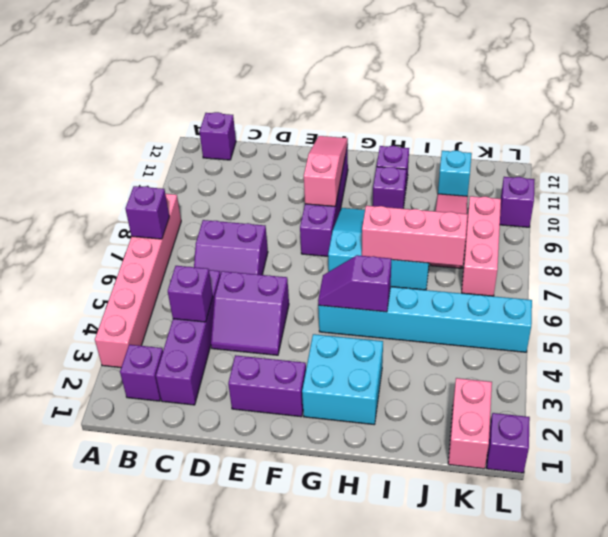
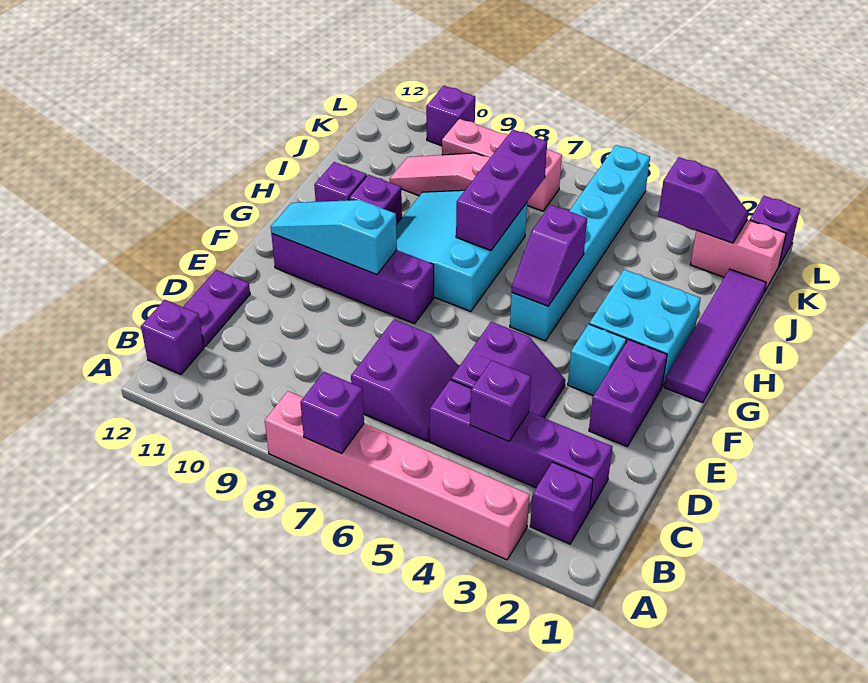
none -> purple 1x2 plate [183,270,250,346]
pink 1x3 slope [304,136,348,207] -> cyan 1x3 slope [271,200,397,275]
none -> purple 1x4 tile [664,269,766,403]
pink 1x3 brick [362,206,468,266] -> purple 1x3 brick [456,129,547,250]
cyan 1x1 brick [438,150,472,196] -> cyan 1x1 brick moved to [568,324,626,396]
none -> purple 1x2 slope [658,157,749,243]

